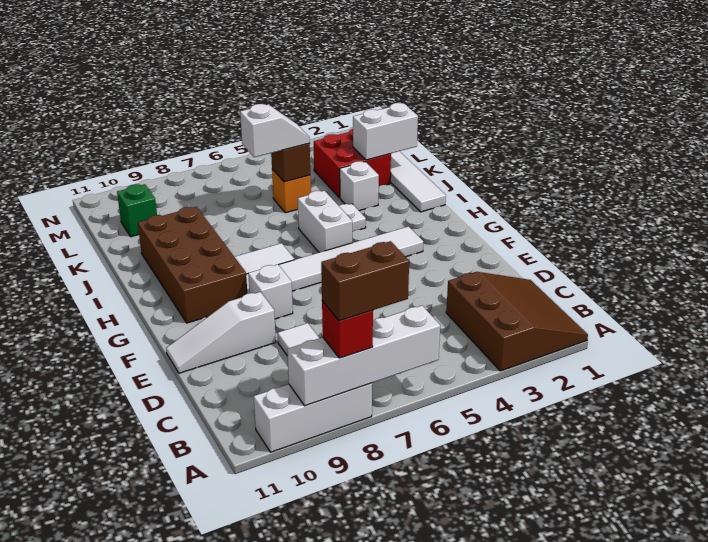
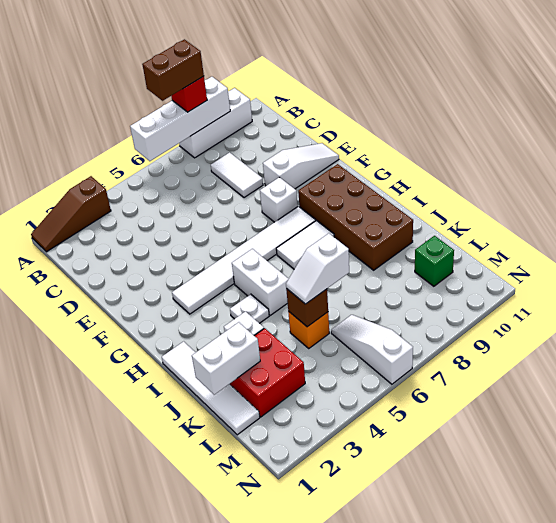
brown 3x3 slope [446,272,588,371] -> brown 1x3 slope [31,176,111,252]
none -> white 1x3 slope [331,315,413,384]

